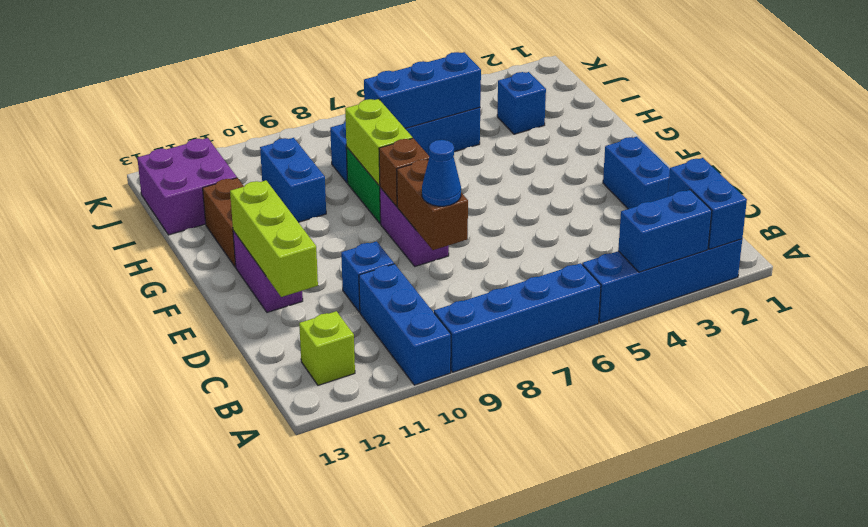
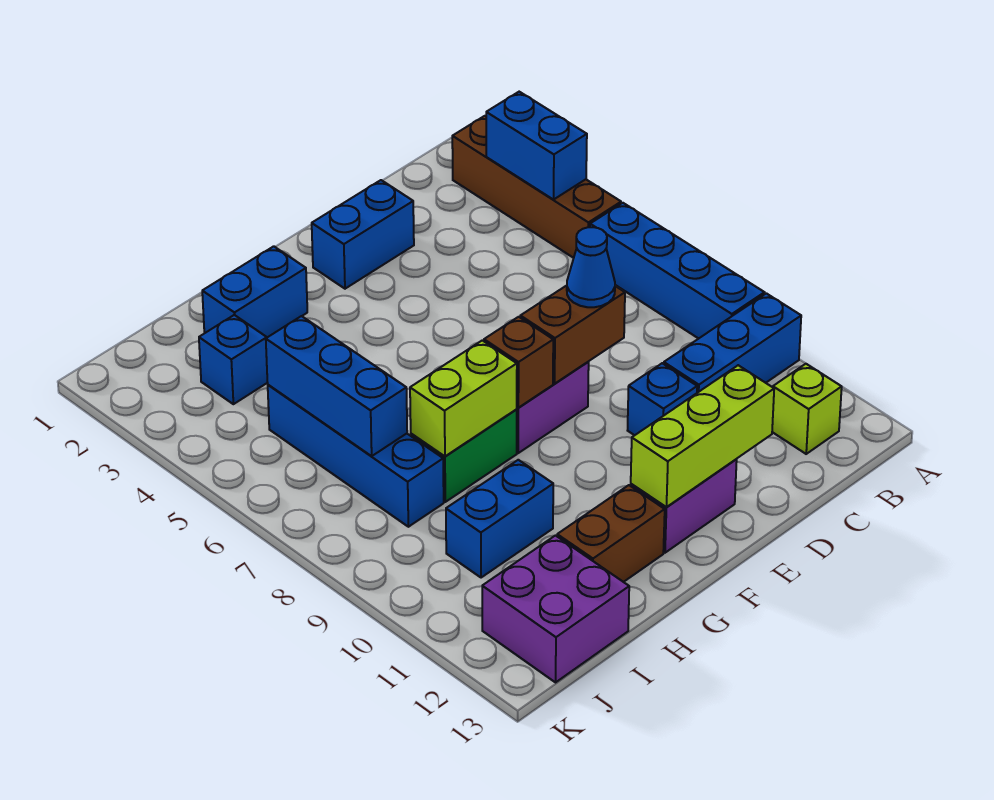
blue 1x4 brick [582,239,742,323] -> brown 1x4 brick [452,116,621,258]
blue 1x2 brick [668,158,747,249] -> blue 1x2 brick moved to [202,246,307,337]

